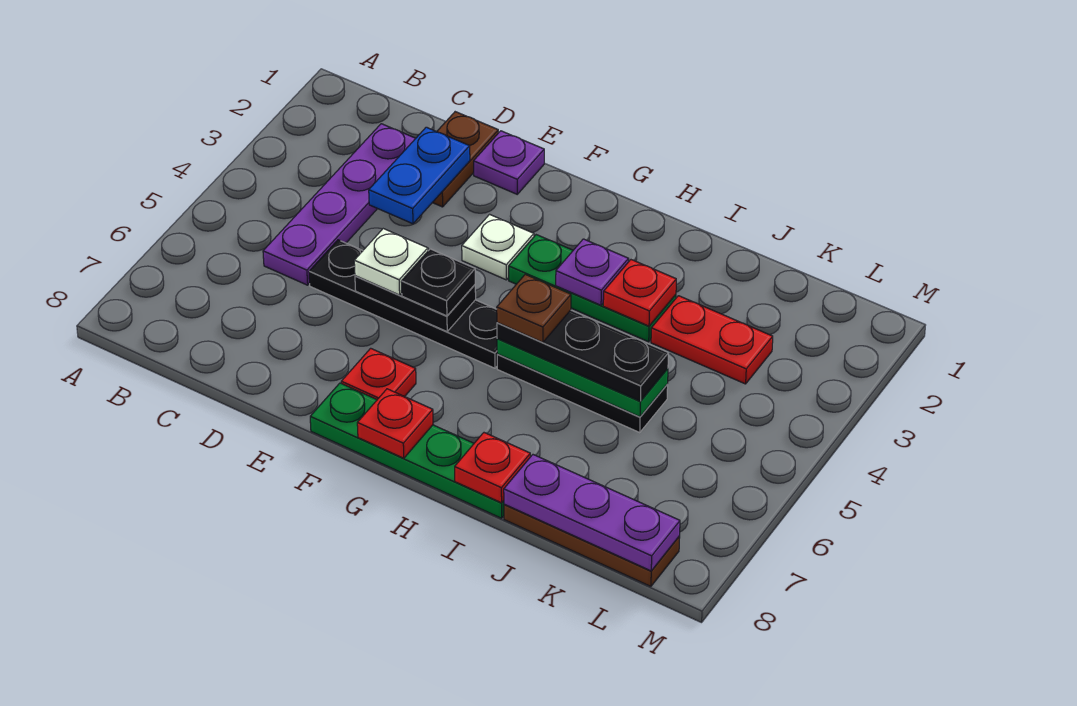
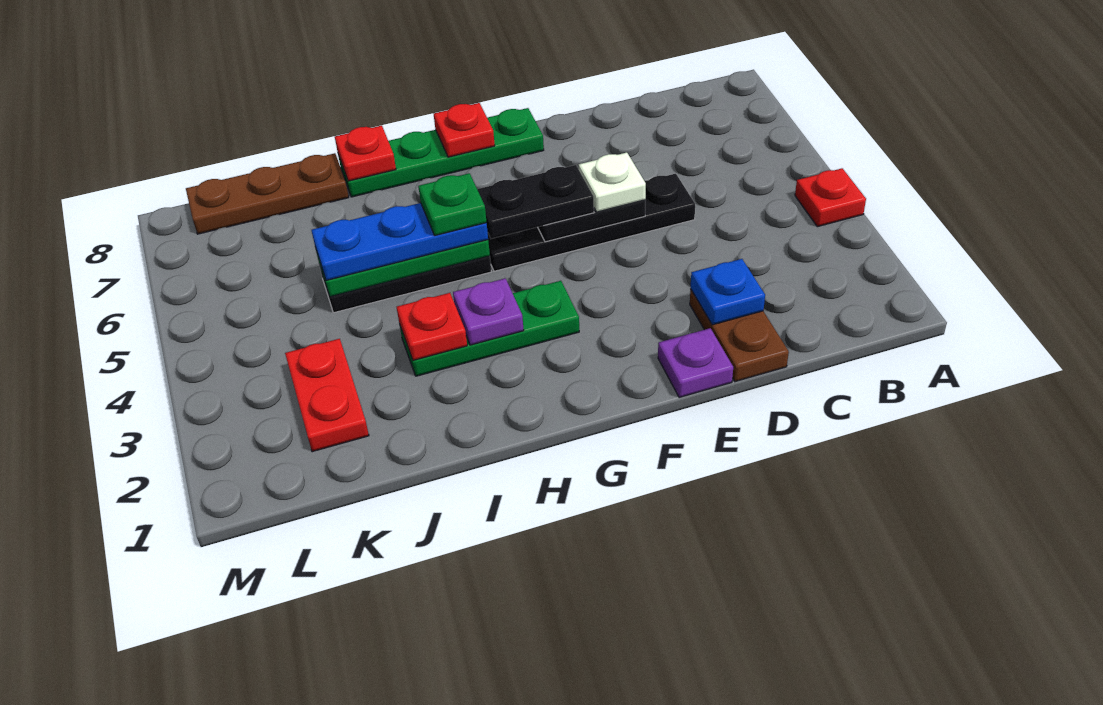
purple 1x4 plate [263,124,416,285] -> none
blue 1x2 plate [369,127,470,224] -> blue 1x1 plate [691,259,765,325]
white 1x1 plate [462,214,534,280] -> none
black 1x1 plate [401,249,475,316] -> black 1x2 plate [477,165,594,239]
red 1x1 plate [341,348,416,399] -> red 1x1 plate moved to [795,168,866,227]
black 1x3 plate [497,310,668,401] -> blue 1x3 plate [311,203,488,280]
brown 1x1 plate [497,274,571,342] -> green 1x1 plate [418,173,487,235]
red 1x2 plate [651,296,773,384] -> red 1x2 plate turned to [285,339,369,452]
purple 1x3 plate [504,455,680,571] -> none

